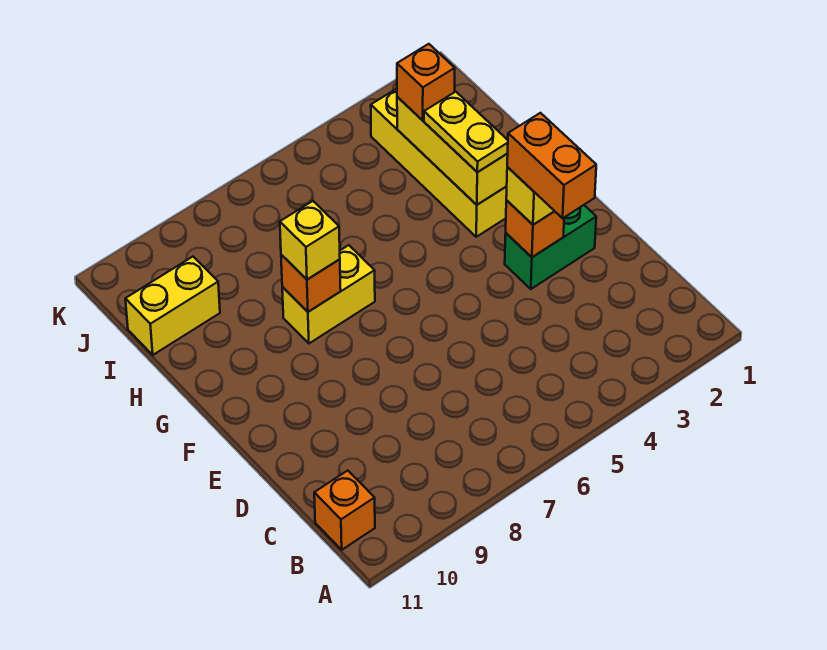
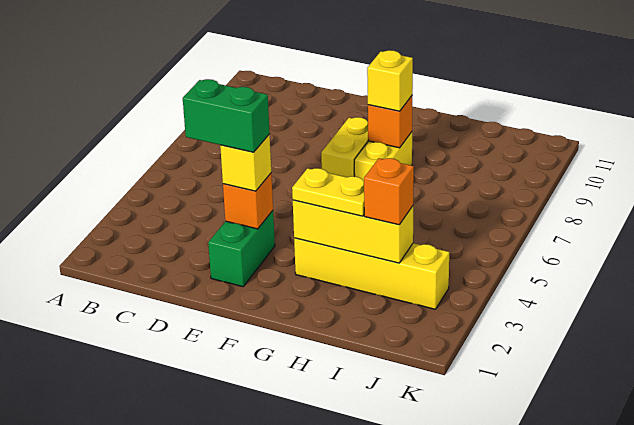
orange 1x1 brick [314,471,375,550] -> none
orange 1x2 brick [507,113,596,218] -> green 1x2 brick [183,79,270,152]
yellow 1x2 brick [125,257,220,355] -> yellow 1x2 brick moved to [321,117,368,177]

